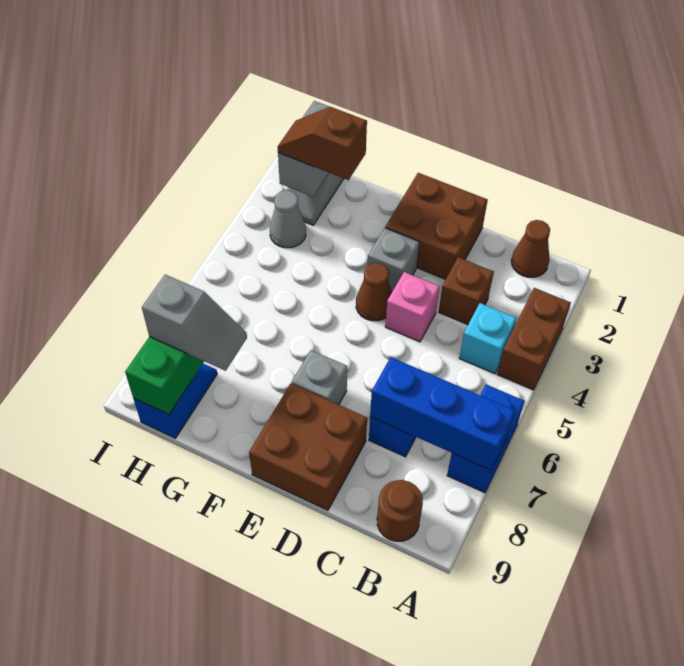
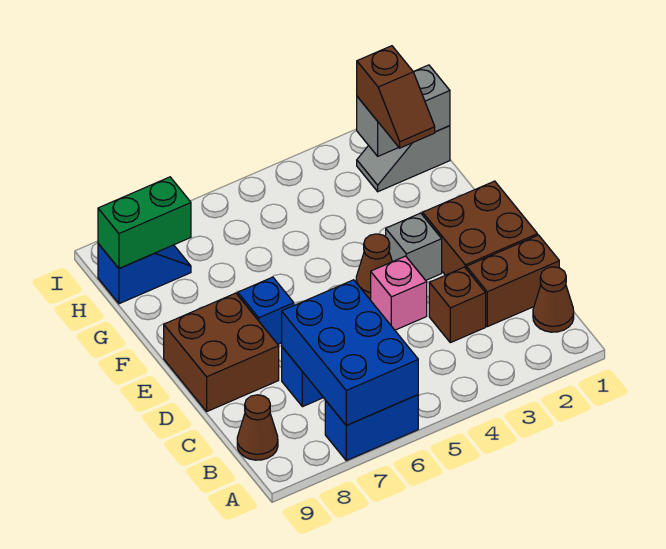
brown 1x2 brick [497,288,571,390] -> brown 1x2 brick moved to [466,235,559,327]
blue 1x3 brick [370,357,515,470] -> blue 2x3 brick [282,280,418,425]
cyan 1x1 brick [459,303,516,374] -> none
brown 1x1 round brick [377,480,423,541] -> brown 1x1 cone [237,395,278,460]
grey 1x1 brick [292,350,347,405] -> blue 1x1 brick [238,277,294,344]
brown 1x2 slope [278,107,367,180] -> brown 1x2 slope turned to [357,46,435,148]
grey 1x2 slope [142,275,247,371] -> none
grey 1x1 cone [270,190,306,248] -> none

